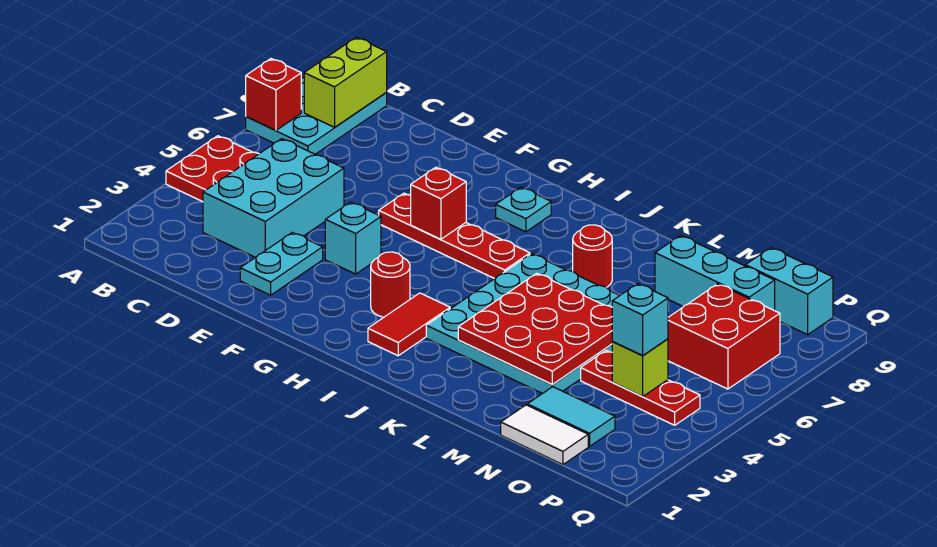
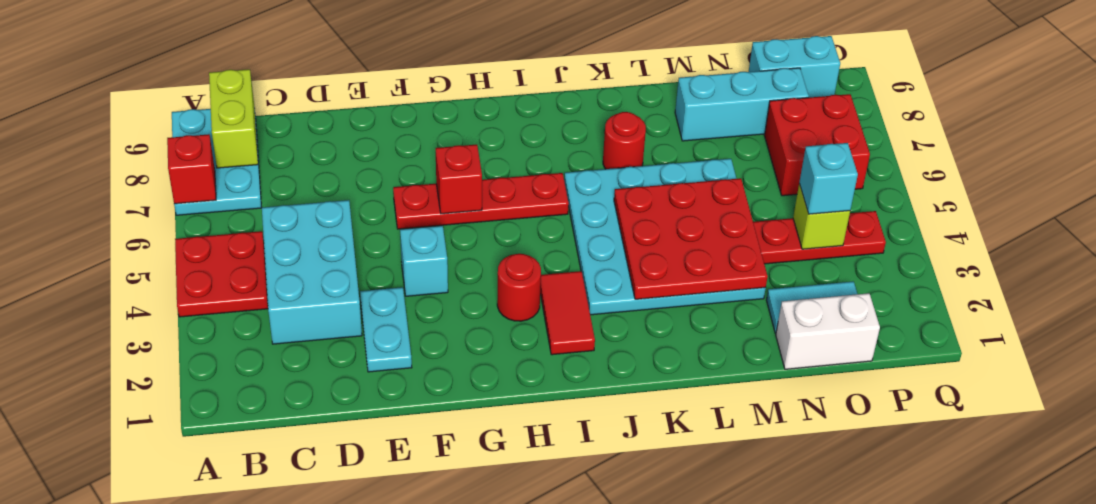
cyan 1x1 plate [496,187,551,232] -> none
white 1x2 tile [501,405,588,465] -> white 1x2 brick [776,293,880,369]

